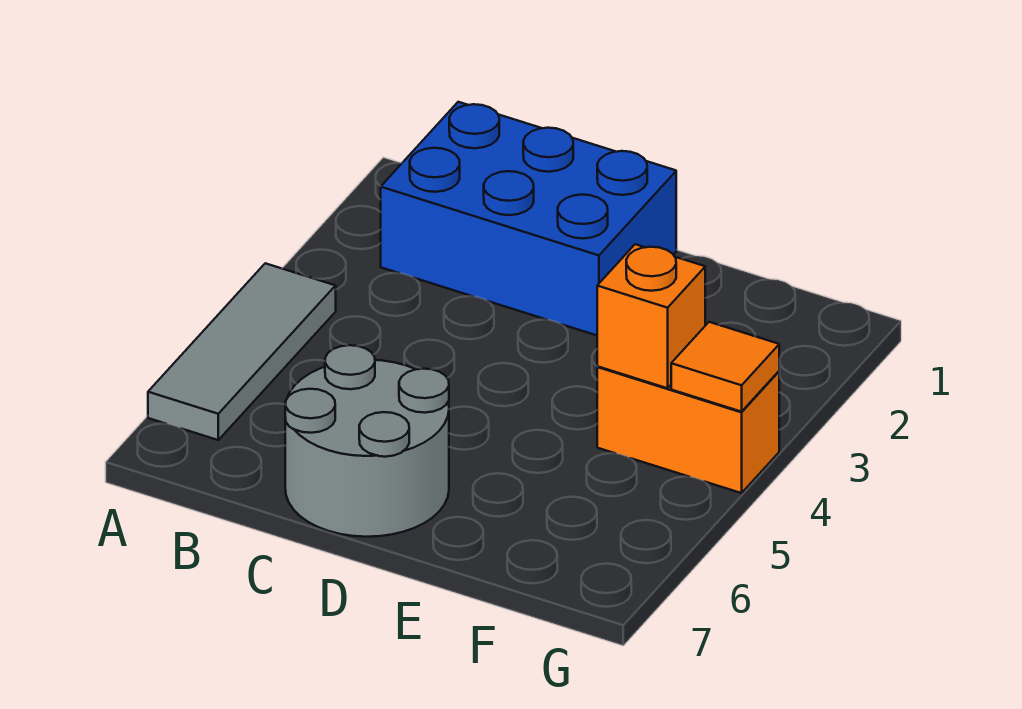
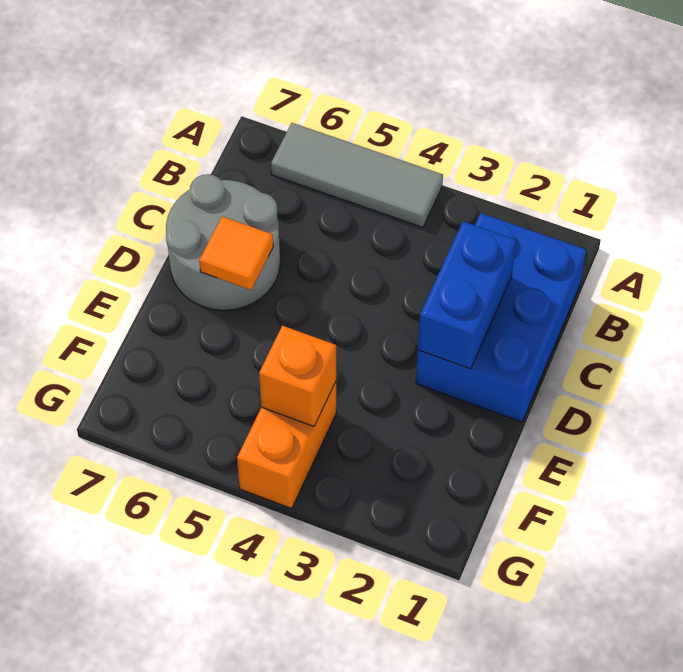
none -> blue 1x2 brick [418,221,516,369]
orange 1x1 tile [671,322,779,412] -> orange 1x1 tile moved to [199,217,273,290]

